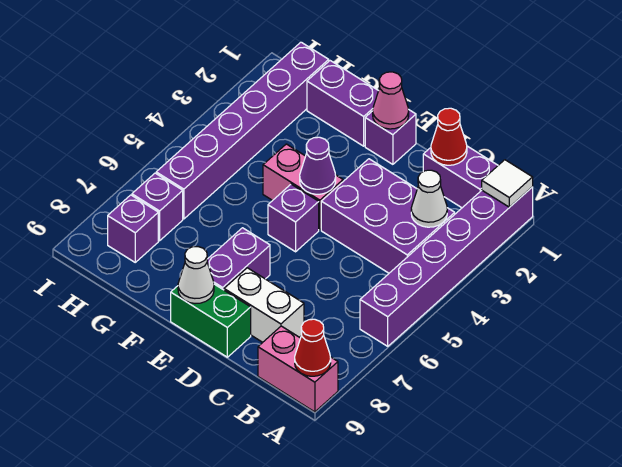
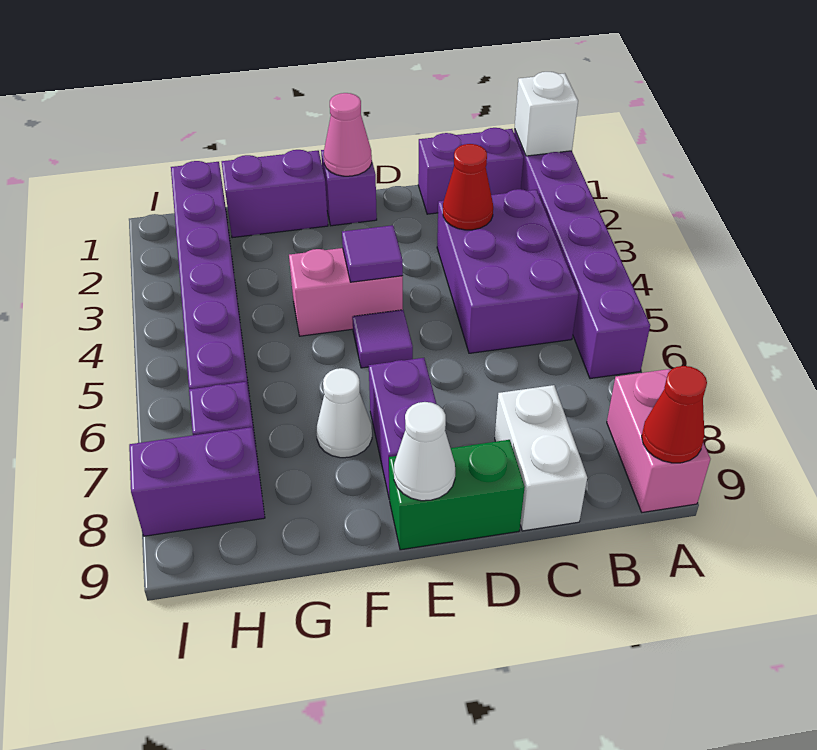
white 1x1 tile [482,160,533,207] -> white 1x1 brick [515,72,578,156]
pink 1x2 brick [258,326,338,412] -> pink 1x2 brick turned to [607,369,710,512]
purple 2x3 brick [321,159,455,273] -> purple 2x3 brick turned to [437,189,579,353]
white 1x1 cone [411,170,447,227] -> white 1x1 cone moved to [317,368,372,458]
red 1x1 cone [431,108,467,165] -> red 1x1 cone moved to [443,144,493,230]
white 1x2 brick [224,268,304,342] -> white 1x2 brick turned to [495,385,587,531]
purple 1x1 cone [300,137,336,194] -> purple 1x1 tile [342,225,403,282]
purple 1x1 brick [268,184,319,252] -> purple 1x1 tile [352,310,413,368]
purple 1x1 brick [108,195,158,262] -> purple 1x2 brick [129,427,265,536]

